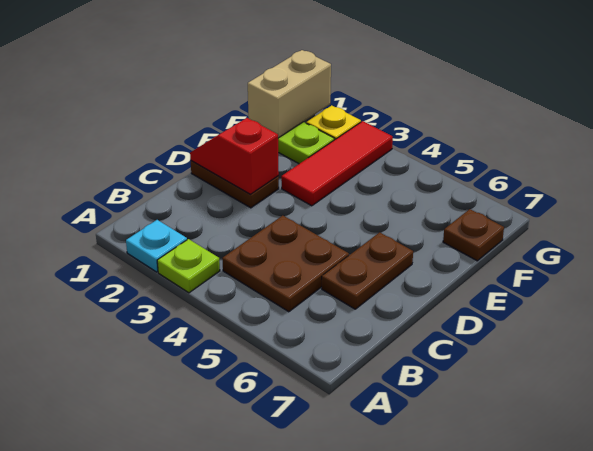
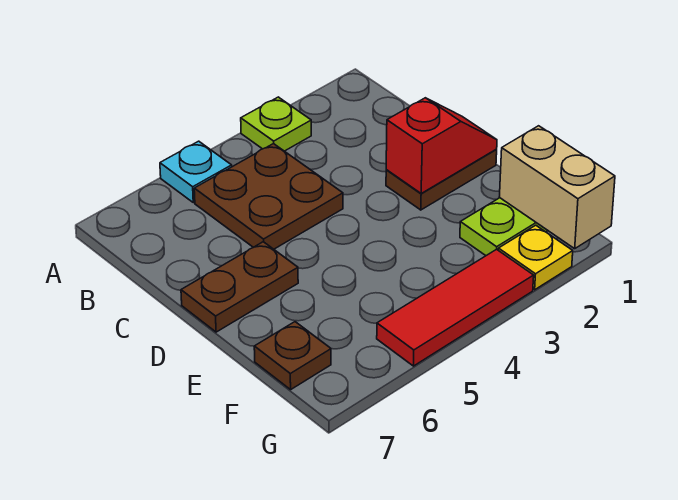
cyan 1x1 plate [126,220,187,272] -> cyan 1x1 plate moved to [160,141,232,203]
brown 1x2 plate [322,232,413,309] -> brown 1x2 plate turned to [181,242,298,332]
red 1x3 tile [281,121,393,206] -> red 1x3 tile turned to [377,249,534,366]

